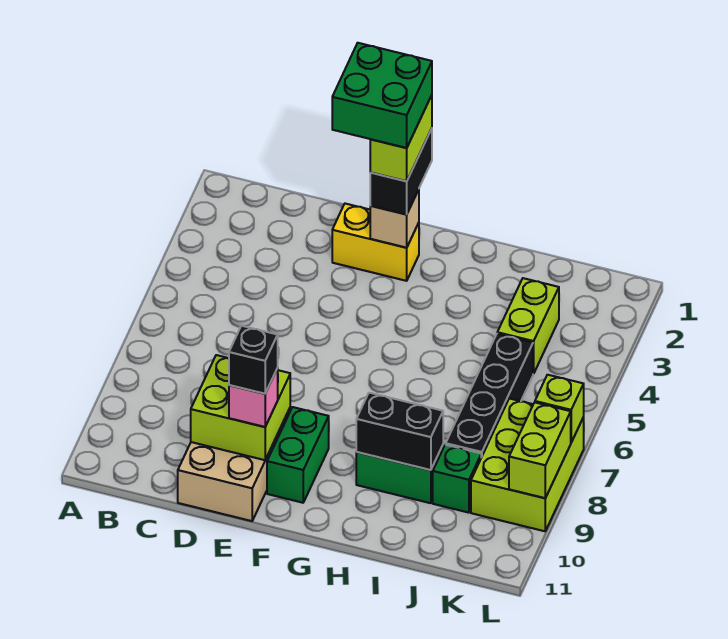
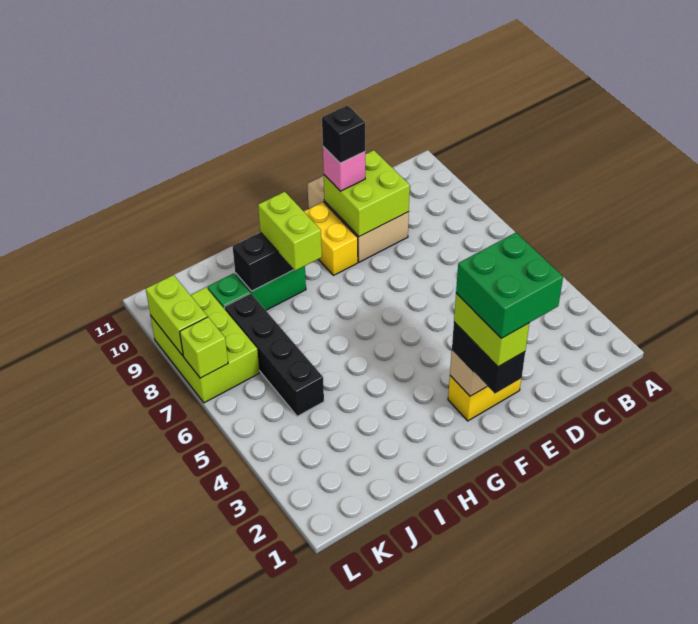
green 1x2 brick [267,407,329,503] -> yellow 1x2 brick [304,202,358,275]
lime 1x2 brick [497,278,559,374] -> lime 1x2 brick moved to [258,192,322,271]

